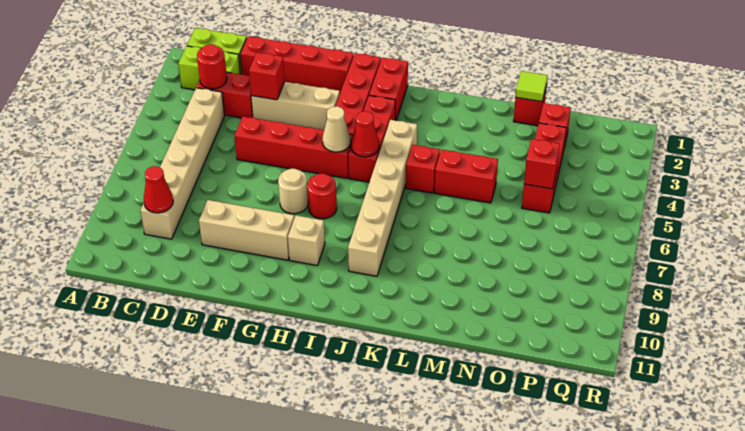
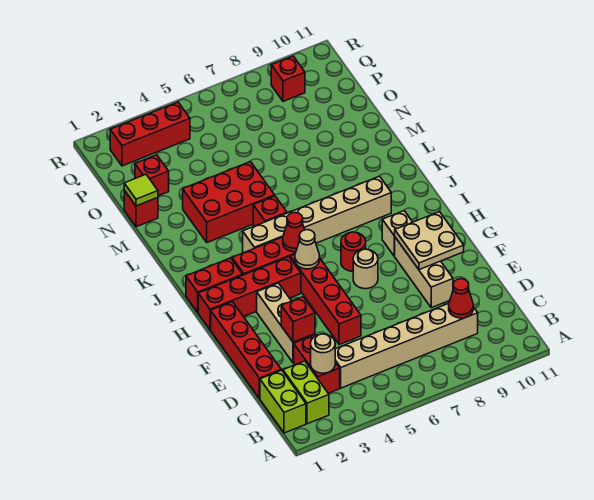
red 1x1 round brick [197,44,227,89] -> tan 1x1 round brick [311,334,335,373]
none -> tan 2x2 plate [395,212,464,270]
red 1x2 brick [435,149,498,203] -> red 2x3 brick [183,162,275,243]
red 1x3 brick [522,123,566,213] -> red 1x3 brick moved to [110,102,190,166]
red 1x1 brick [524,139,560,189] -> red 1x1 brick moved to [271,56,305,101]

